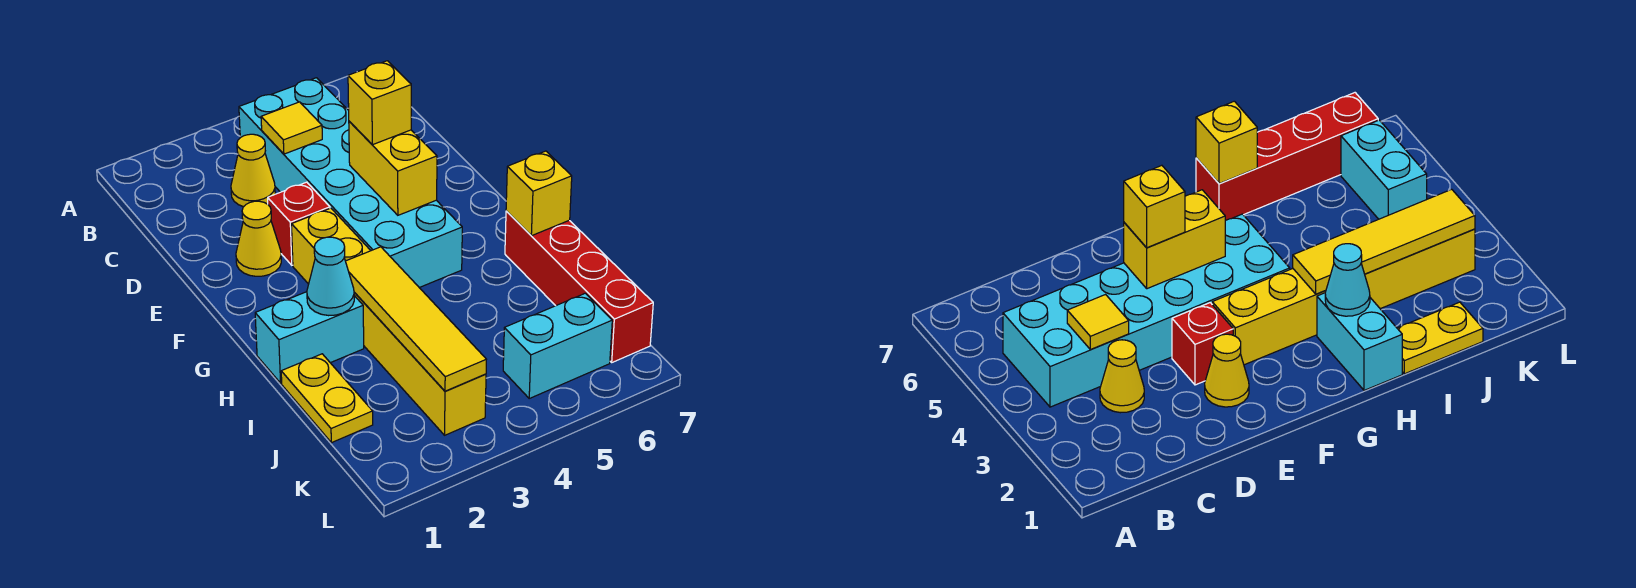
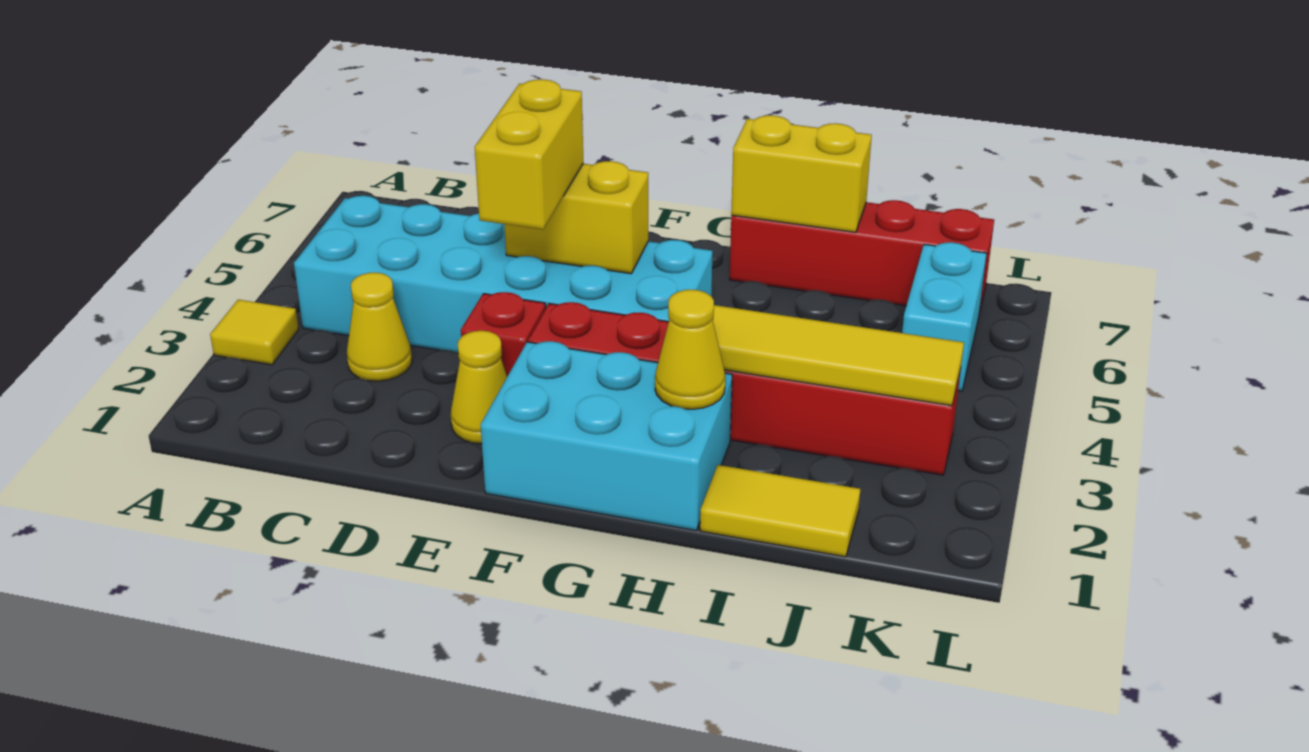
yellow 1x1 tile [261,102,322,154] -> yellow 1x1 tile moved to [210,300,299,365]
yellow 1x1 brick [348,61,411,145] -> yellow 1x2 brick [475,79,584,229]
yellow 1x6 brick [292,208,486,435] -> red 1x6 brick [528,302,961,475]
cyan 1x2 brick [255,292,364,383] -> cyan 2x3 brick [481,341,732,531]
cyan 1x1 cone [307,237,354,316] -> yellow 1x1 cone [655,290,725,409]
yellow 1x1 brick [506,151,572,236] -> yellow 1x2 brick [731,115,872,232]
yellow 1x2 plate [281,354,373,443] -> yellow 1x2 tile [700,465,860,557]

